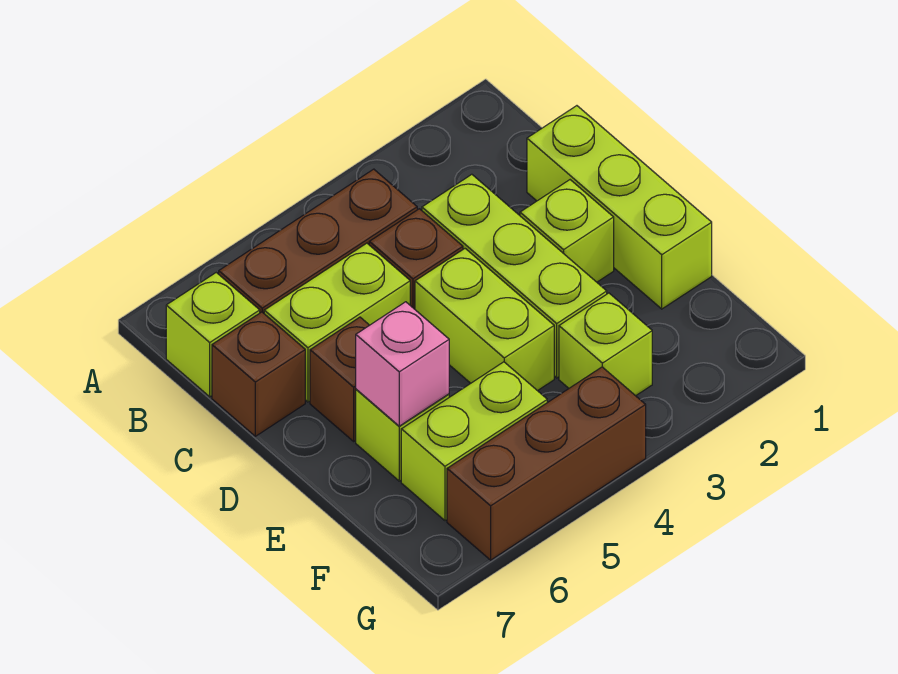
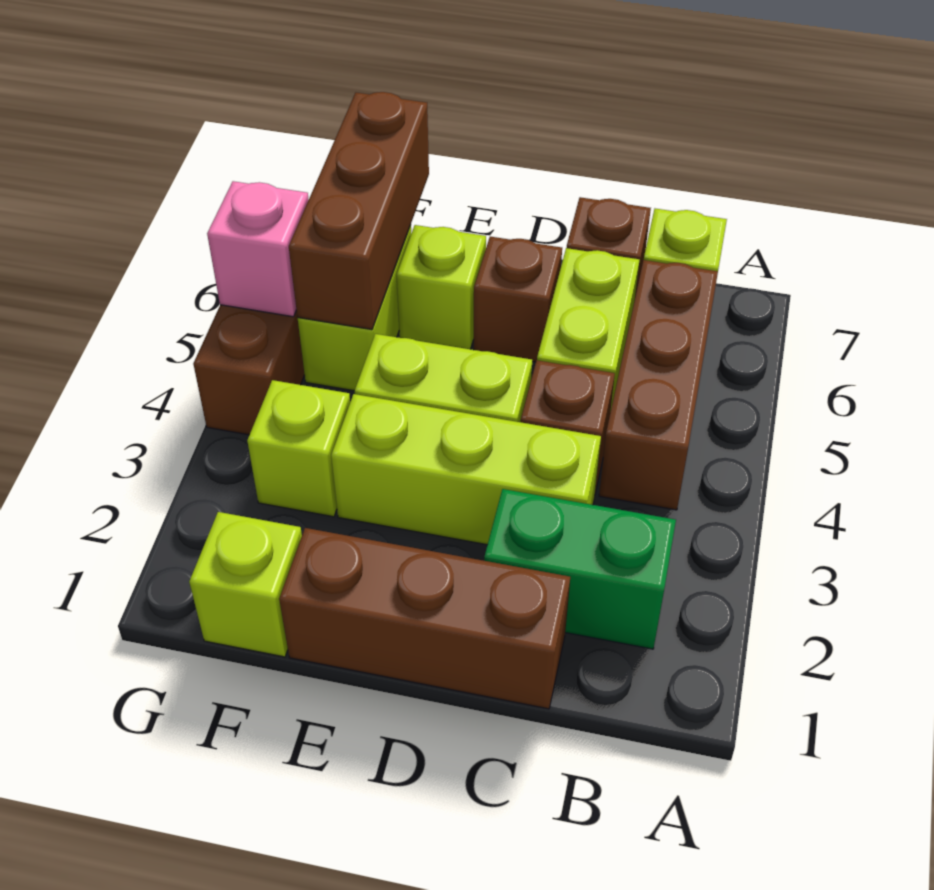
none -> green 1x2 brick [484,489,676,649]
lime 1x3 brick [527,106,712,309] -> brown 1x3 brick [279,528,570,709]
lime 1x1 brick [520,180,614,282] -> lime 1x1 brick moved to [189,512,302,657]
pink 1x1 brick [356,302,449,426] -> pink 1x1 brick moved to [207,181,309,317]
none -> brown 1x3 brick [289,92,429,330]

